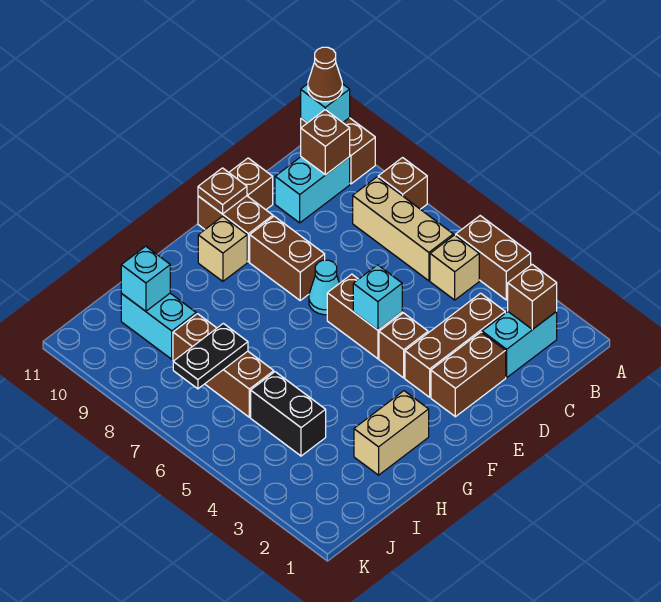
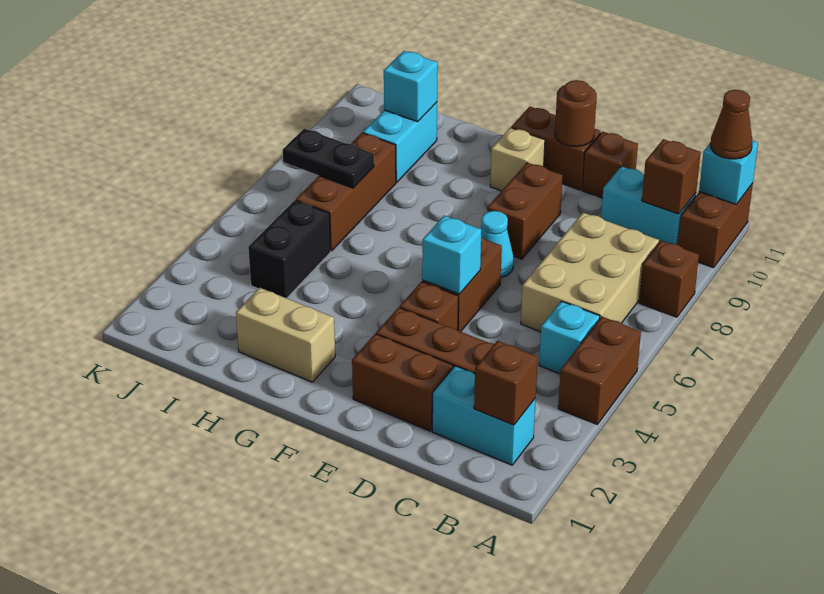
tan 1x1 brick [430,235,479,300] -> cyan 1x1 brick [539,301,600,374]
tan 1x3 brick [353,177,453,281] -> tan 2x3 brick [521,213,659,332]
brown 1x2 brick [198,196,273,262] -> brown 1x2 brick turned to [511,107,601,190]
brown 1x1 plate [198,168,247,214] -> brown 1x1 round brick [555,80,597,147]

